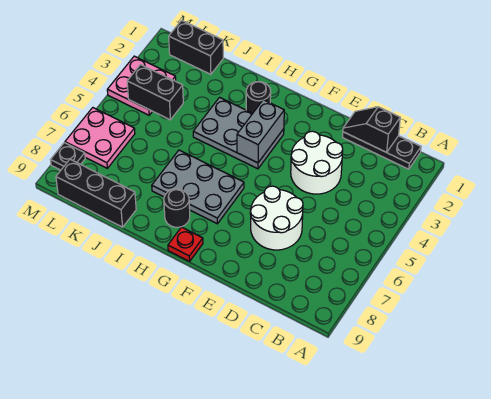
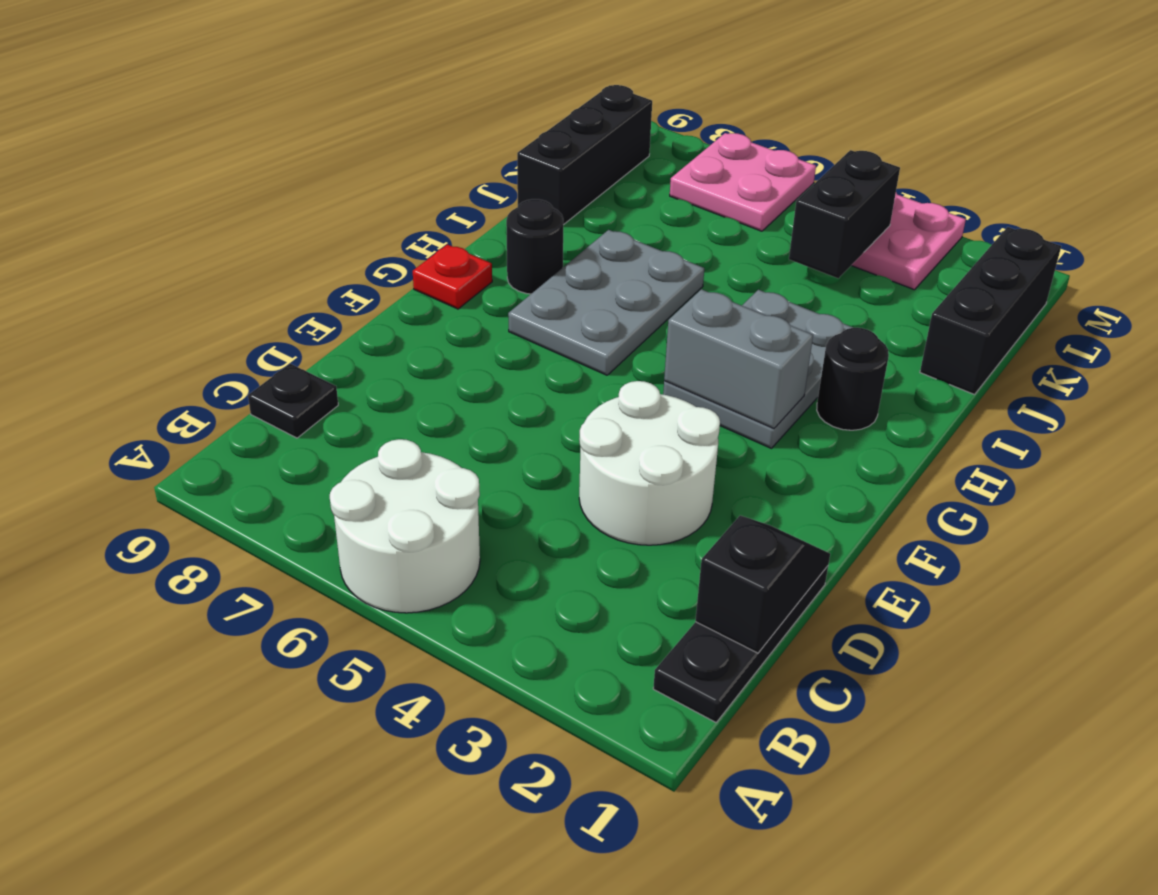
white 2x2 round brick [250,186,303,250] -> white 2x2 round brick moved to [330,439,480,613]
black 1x2 brick [169,20,223,74] -> black 1x3 brick [920,227,1061,395]
black 1x1 plate [51,143,85,170] -> black 1x1 plate moved to [248,364,338,438]

